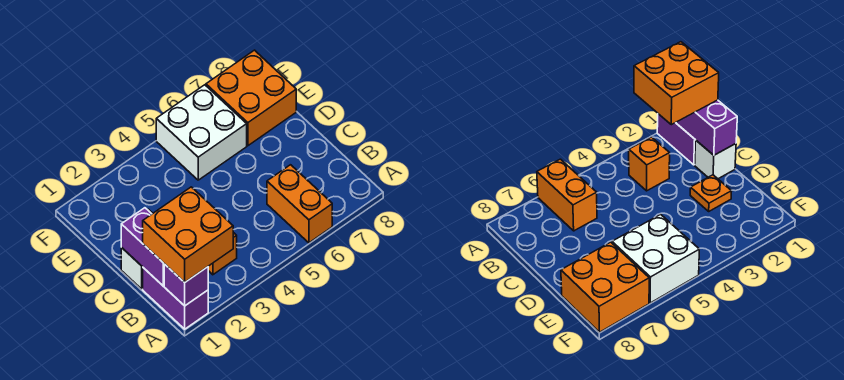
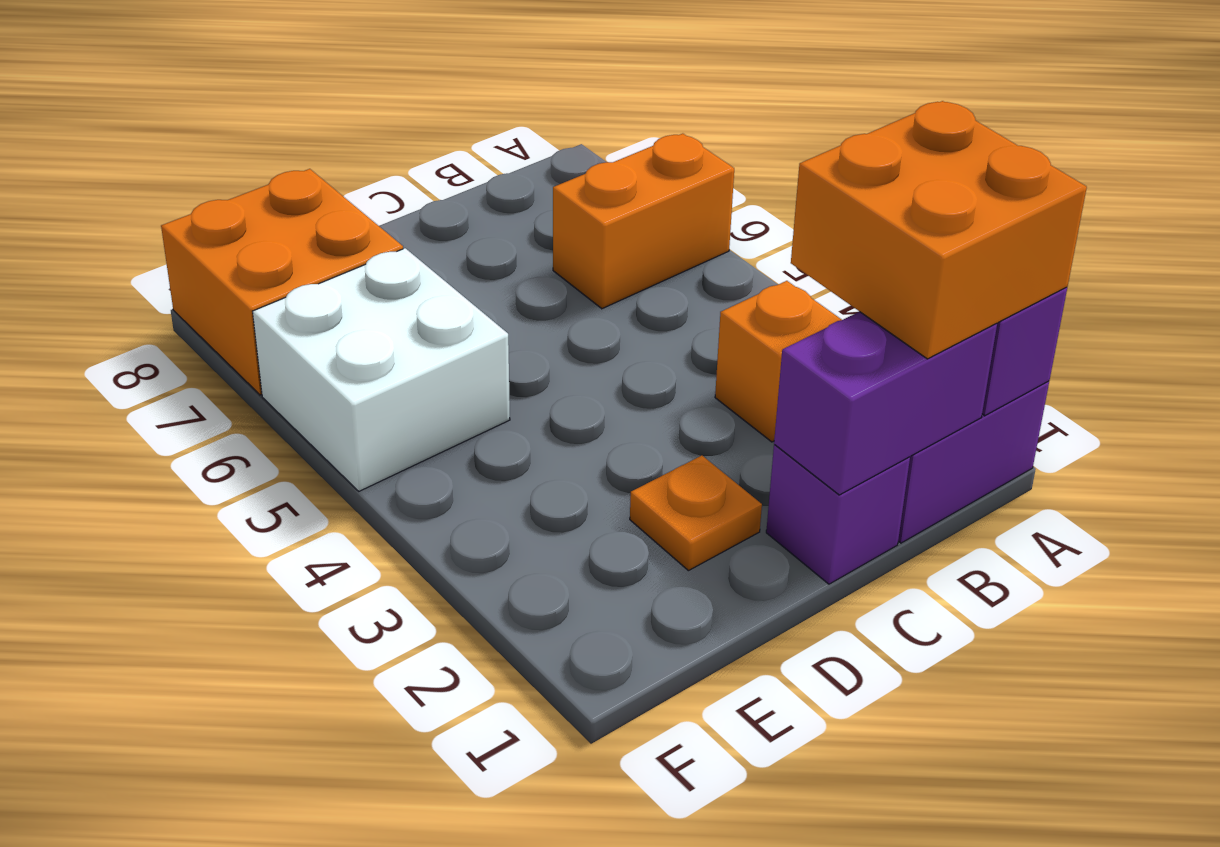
white 1x1 brick [121,247,143,289] -> purple 1x1 brick [766,445,910,584]

